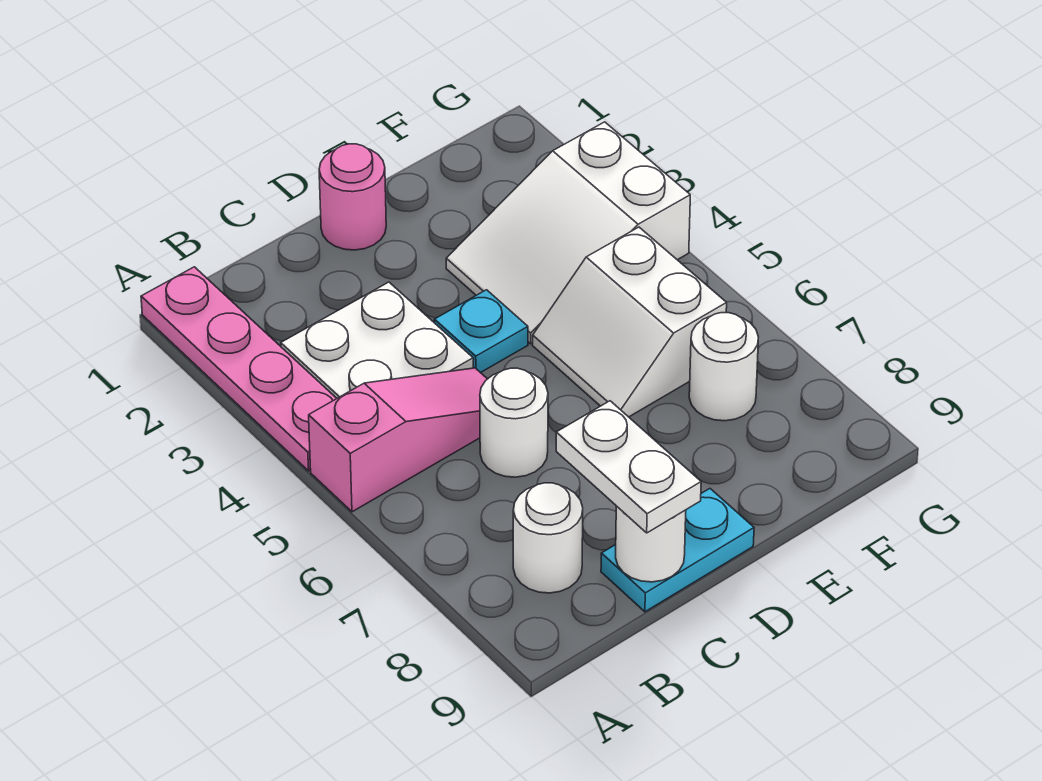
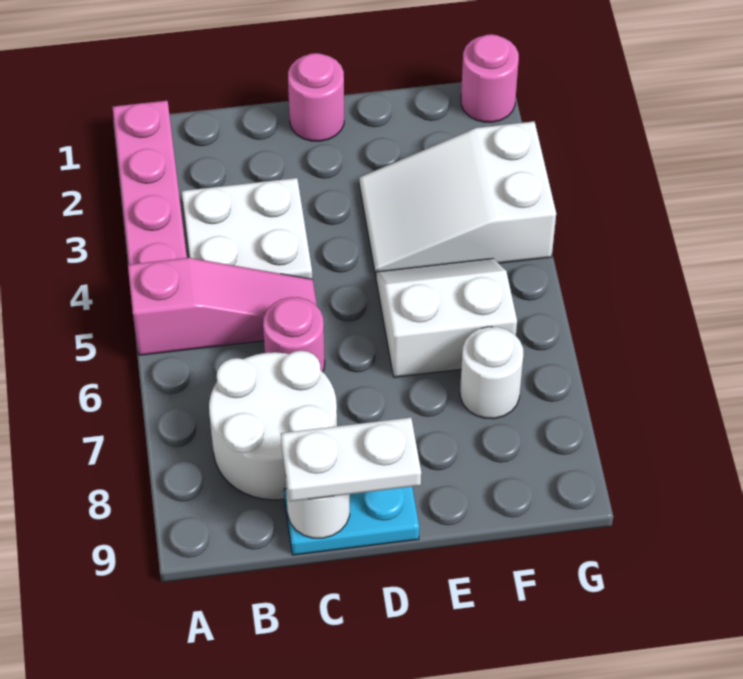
white 1x1 round brick [513,483,583,593] -> white 2x2 round brick [209,351,337,500]
white 1x1 round brick [480,368,548,477] -> pink 1x1 round brick [263,297,325,372]
white 1x2 plate [556,401,701,533] -> white 1x2 plate turned to [281,418,421,501]
cyan 1x1 plate [434,290,528,373] -> none
white 2x2 slope [533,227,727,417] -> white 2x2 slope turned to [376,259,517,377]
none -> pink 1x1 round brick [461,34,519,122]

